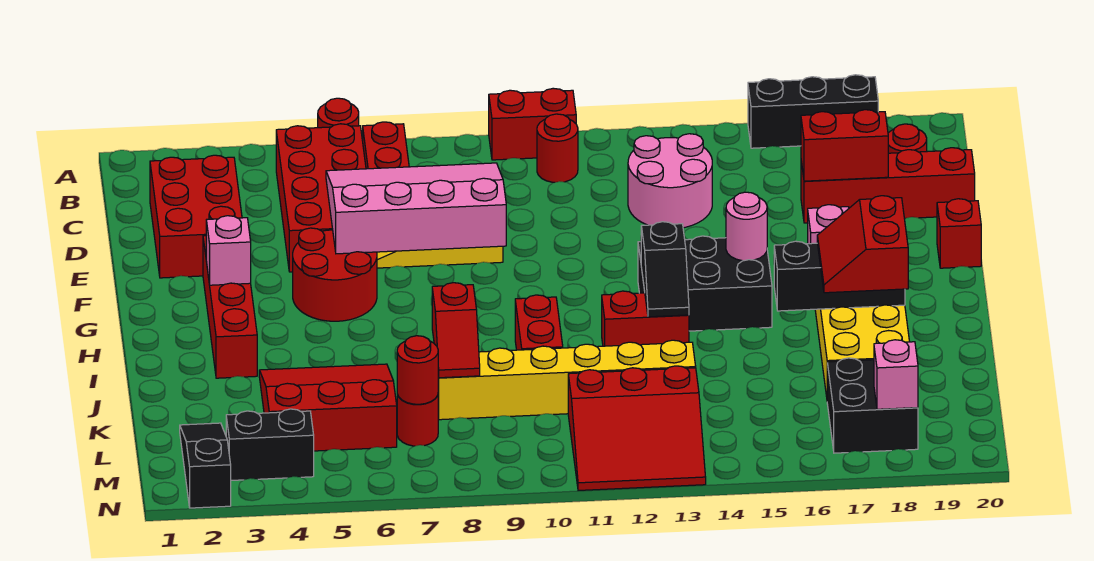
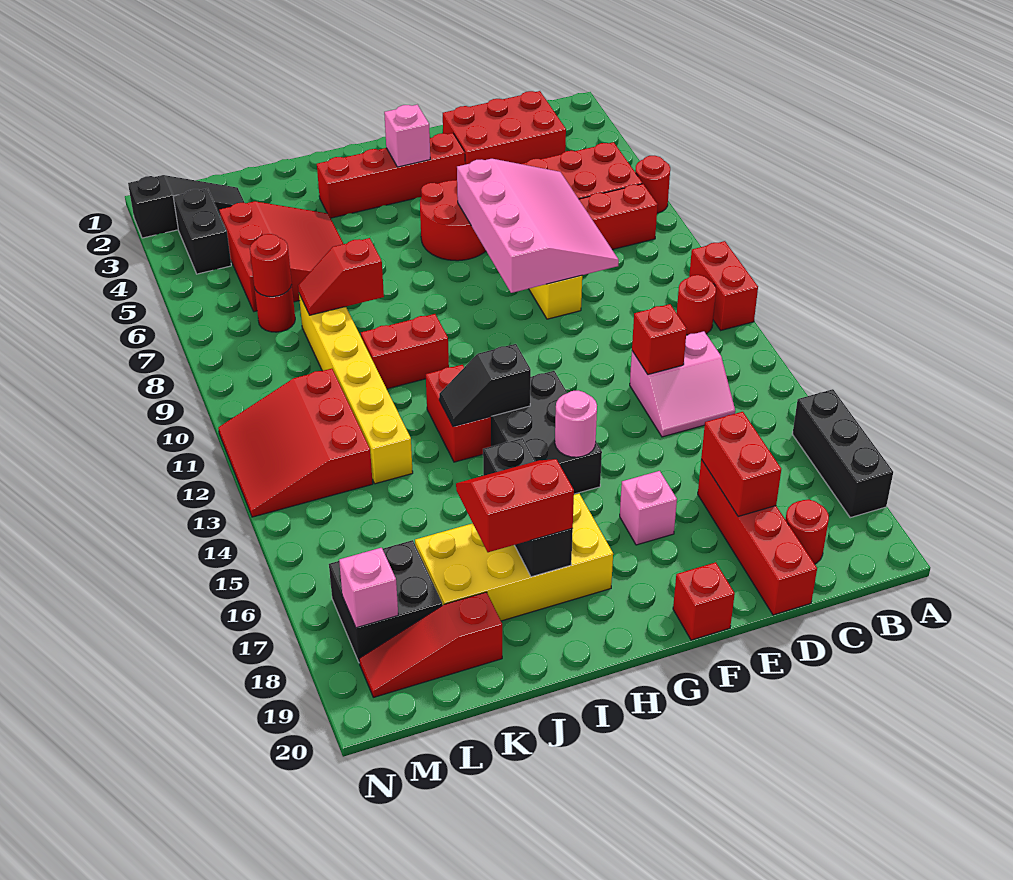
pink 2x2 round brick [628,134,712,228] -> pink 2x2 slope [630,331,735,437]
none -> red 1x1 brick [632,304,687,374]
none -> red 1x3 slope [359,592,502,697]

